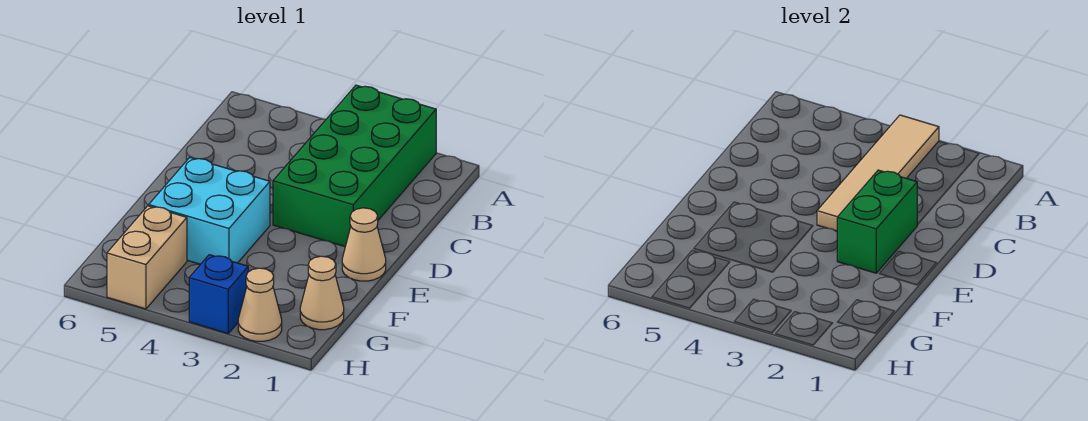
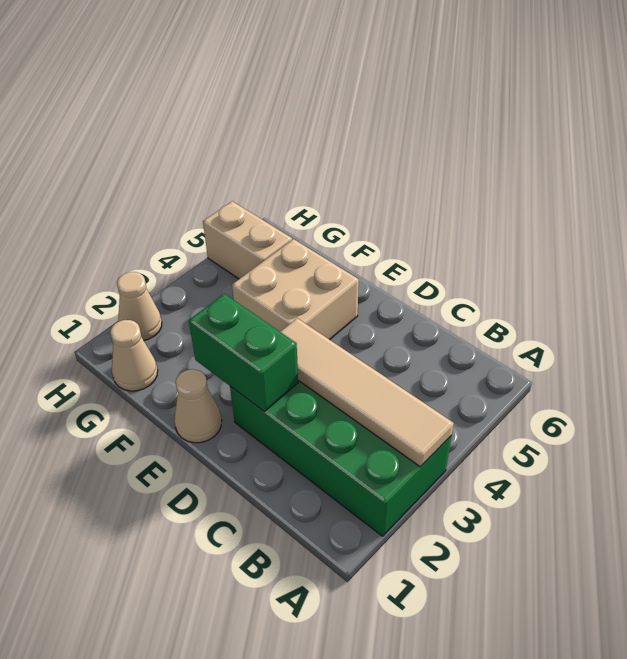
cyan 2x2 brick [149,158,270,264] -> tan 2x2 brick [232,239,359,340]
blue 1x1 brick [189,255,248,333] -> none

